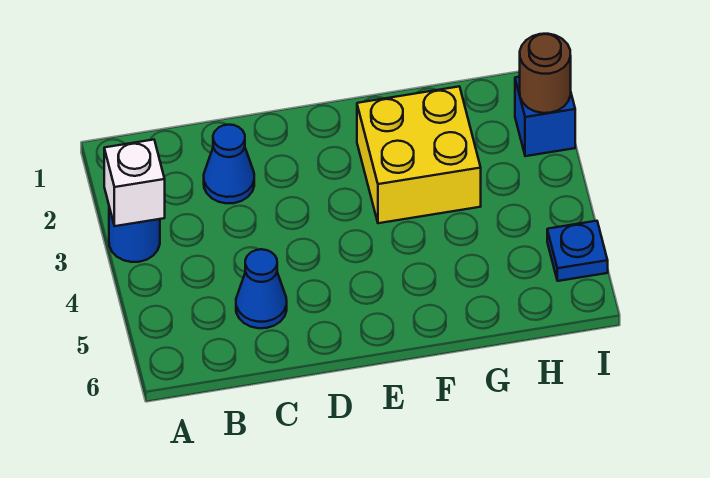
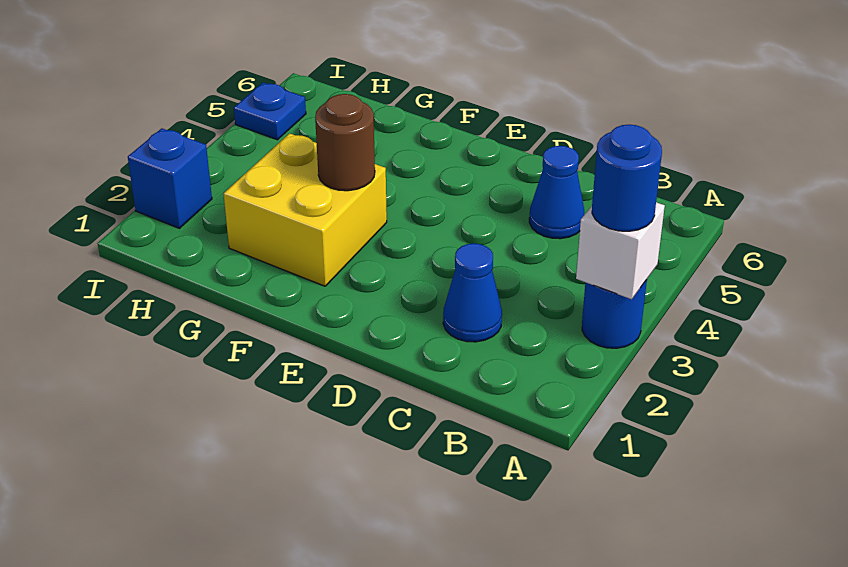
none -> blue 1x1 round brick [592,125,662,231]
brown 1x1 round brick [520,34,571,113] -> brown 1x1 round brick moved to [315,94,375,191]

